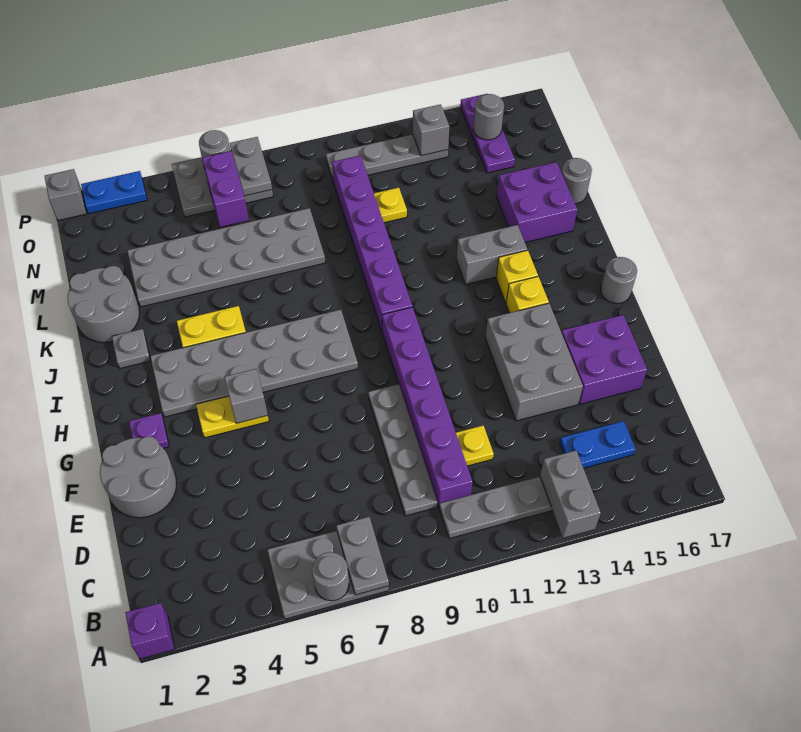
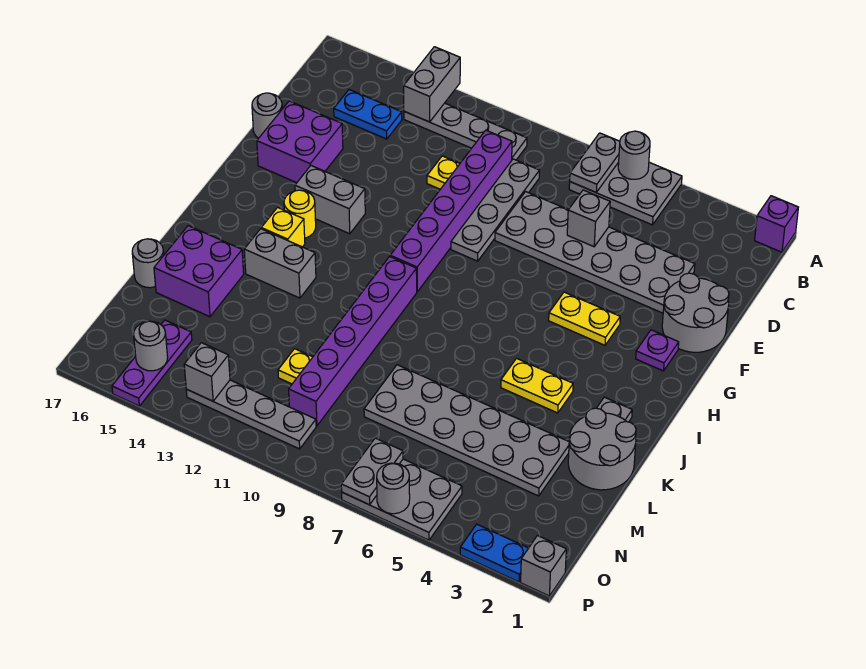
grey 2x3 brick [485,303,583,421] -> grey 1x2 brick [295,166,365,234]
grey 1x1 brick [224,369,268,423] -> grey 1x1 brick moved to [567,190,610,247]
grey 2x6 plate [150,310,358,417] -> grey 2x6 plate moved to [495,192,695,313]
yellow 1x1 brick [506,277,549,313] -> yellow 1x1 round brick [284,190,316,238]
grey 1x1 round brick [601,257,637,304] -> grey 1x1 round brick moved to [252,93,282,138]
purple 1x2 brick [203,151,249,227] -> none

